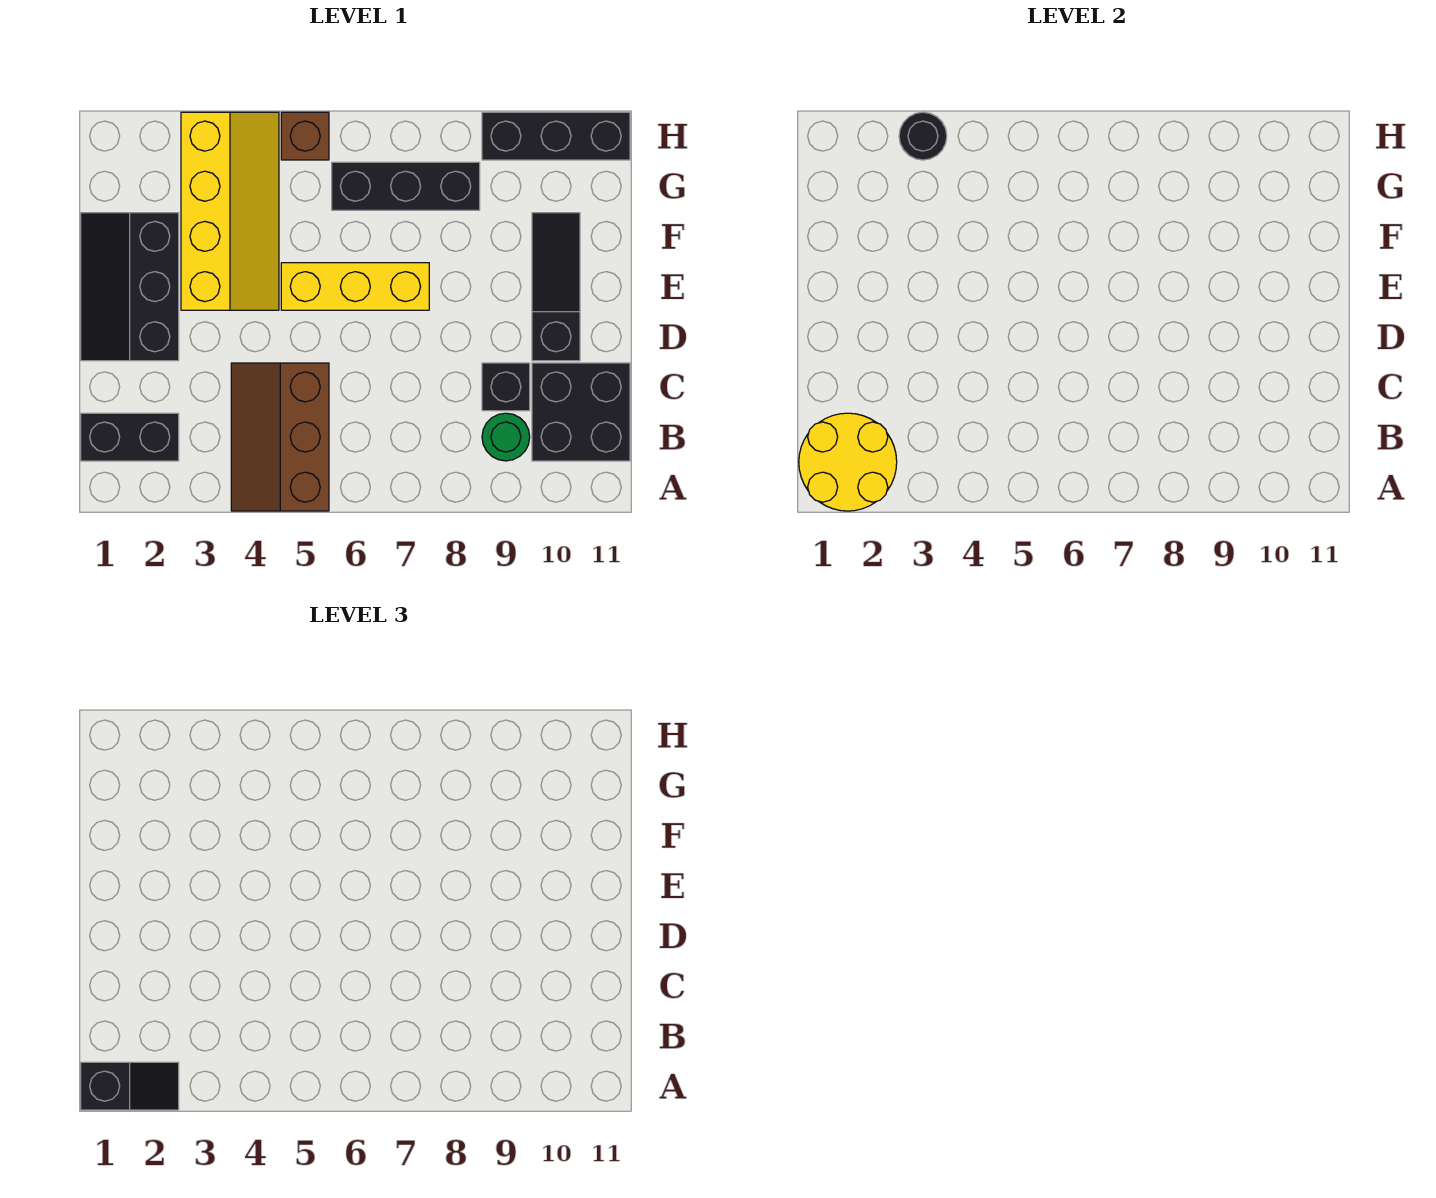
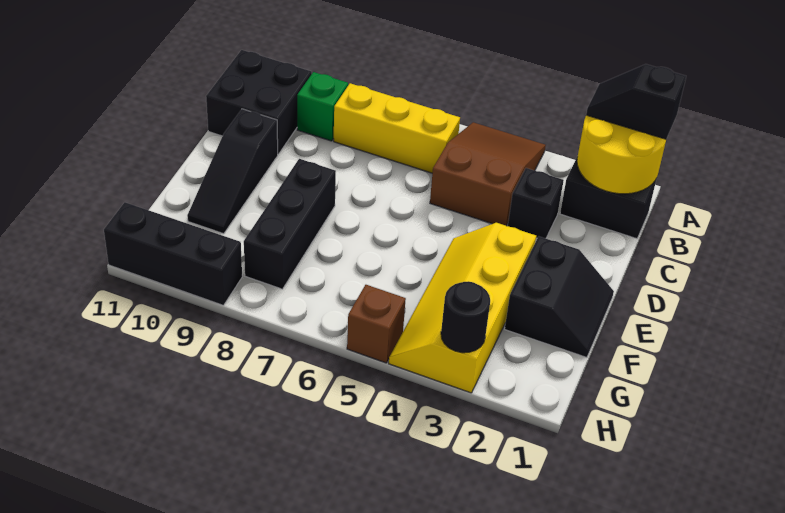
brown 2x3 slope [231,363,329,511] -> brown 2x3 slope turned to [430,122,546,226]
green 1x1 round brick [482,413,530,461] -> green 1x1 brick [297,72,348,141]
black 1x1 brick [482,363,530,411] -> black 1x1 brick moved to [508,168,564,238]
black 2x3 slope [81,213,179,361] -> black 2x2 slope [505,236,614,357]
yellow 1x3 brick [281,263,429,310] -> yellow 1x3 brick moved to [334,83,460,173]
black 1x3 brick [332,162,480,210] -> black 1x3 brick turned to [244,159,336,289]

